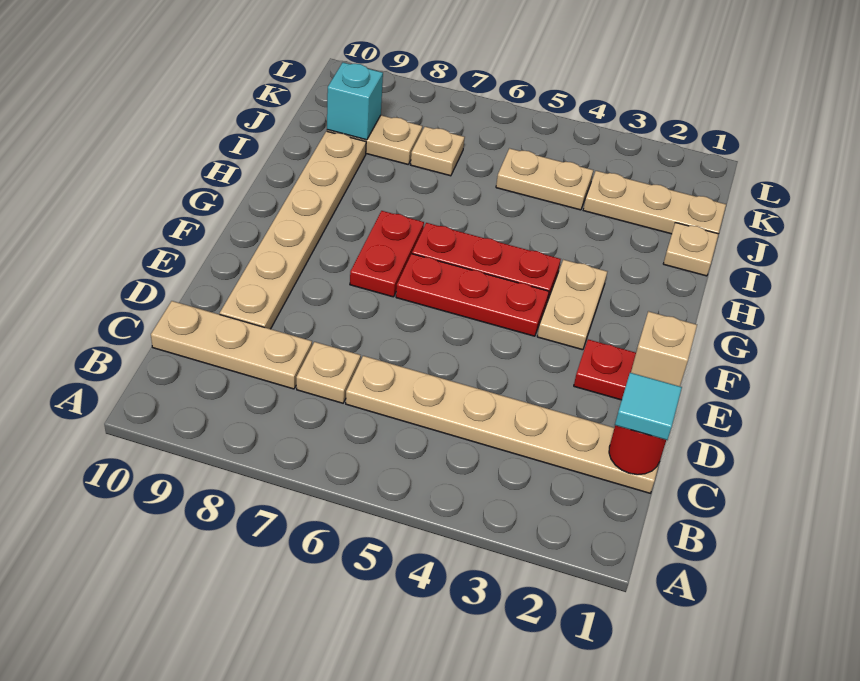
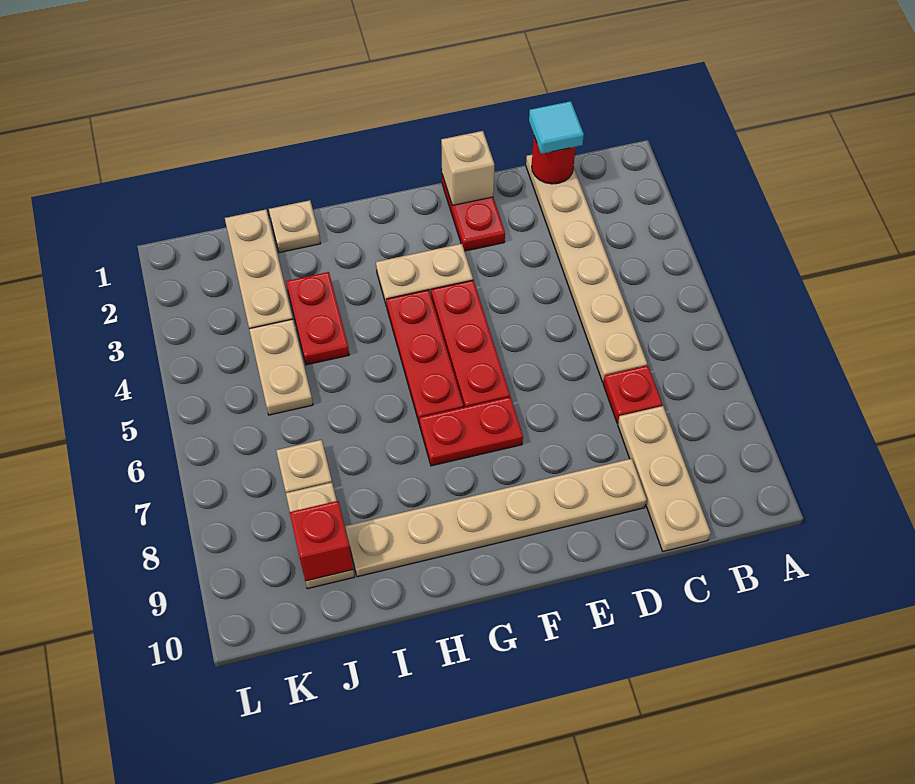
tan 1x1 plate [296,342,361,403] -> red 1x1 plate [603,366,662,423]
none -> red 1x2 plate [286,272,349,365]
cyan 1x1 brick [327,63,383,140] -> red 1x1 brick [290,501,353,581]

